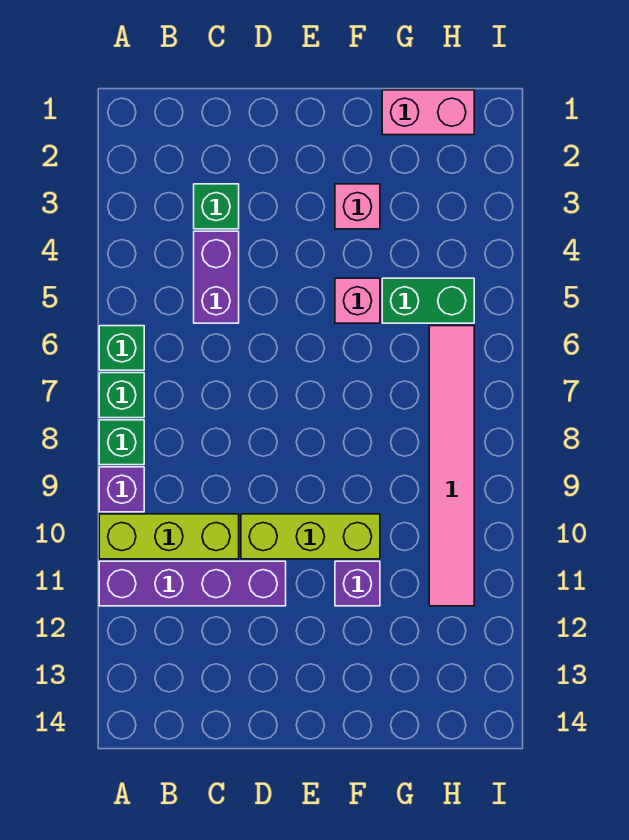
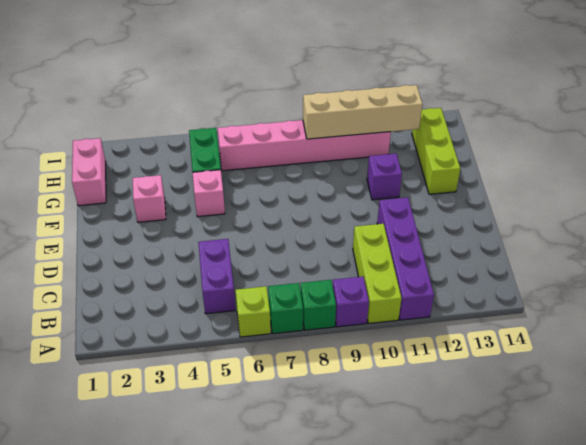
green 1x1 brick [99,326,144,370] -> lime 1x1 brick [236,286,271,337]
green 1x1 brick [194,184,239,229] -> none
purple 1x2 brick [194,231,239,323] -> purple 1x2 brick turned to [198,239,235,314]
lime 1x3 brick [241,514,380,559] -> lime 1x3 brick moved to [412,108,460,194]
pink 1x6 tile [429,326,474,606] -> pink 1x6 brick [218,120,391,171]
none -> tan 1x4 brick [303,85,422,139]

